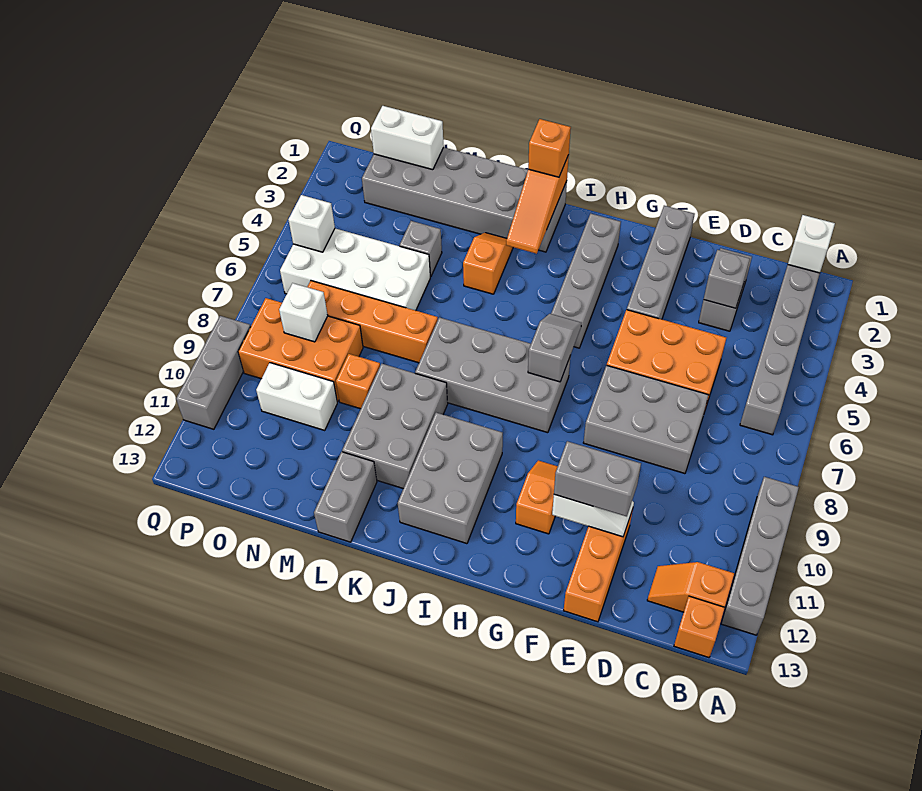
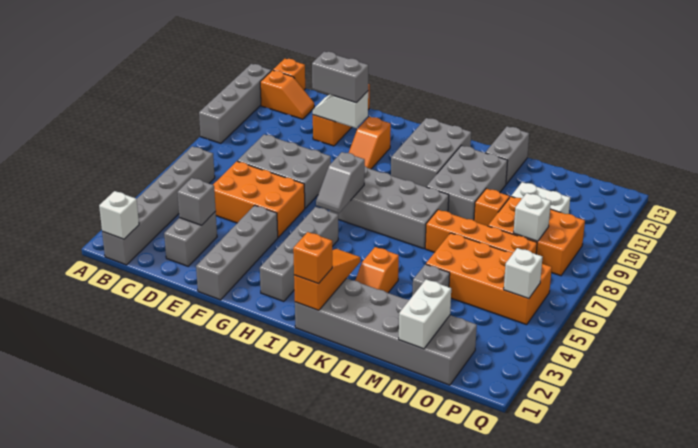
white 2x4 brick [280,228,430,311] -> orange 2x4 brick [426,233,552,325]
white 1x2 brick [371,106,444,170] -> white 1x2 brick turned to [399,279,451,349]
grey 1x3 brick [176,316,251,429] -> none

